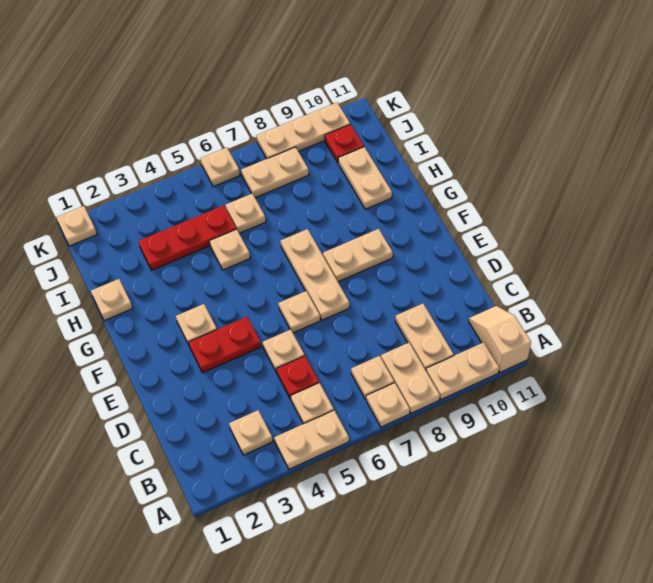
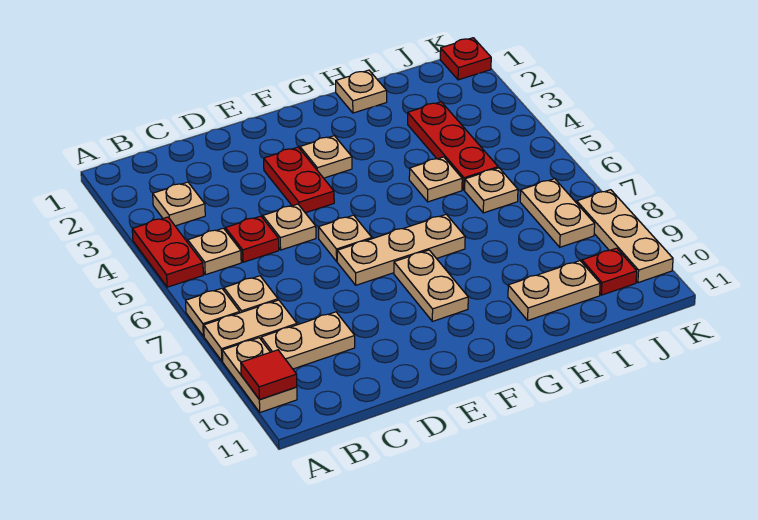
tan 1x2 plate [274,410,349,469] -> red 1x2 plate [132,217,203,287]
none -> red 1x1 tile [241,350,297,400]
tan 1x2 slope [469,306,531,372] -> none
tan 1x1 plate [56,206,97,246] -> red 1x1 plate [440,38,491,80]
tan 1x1 plate [200,148,240,187] -> none

